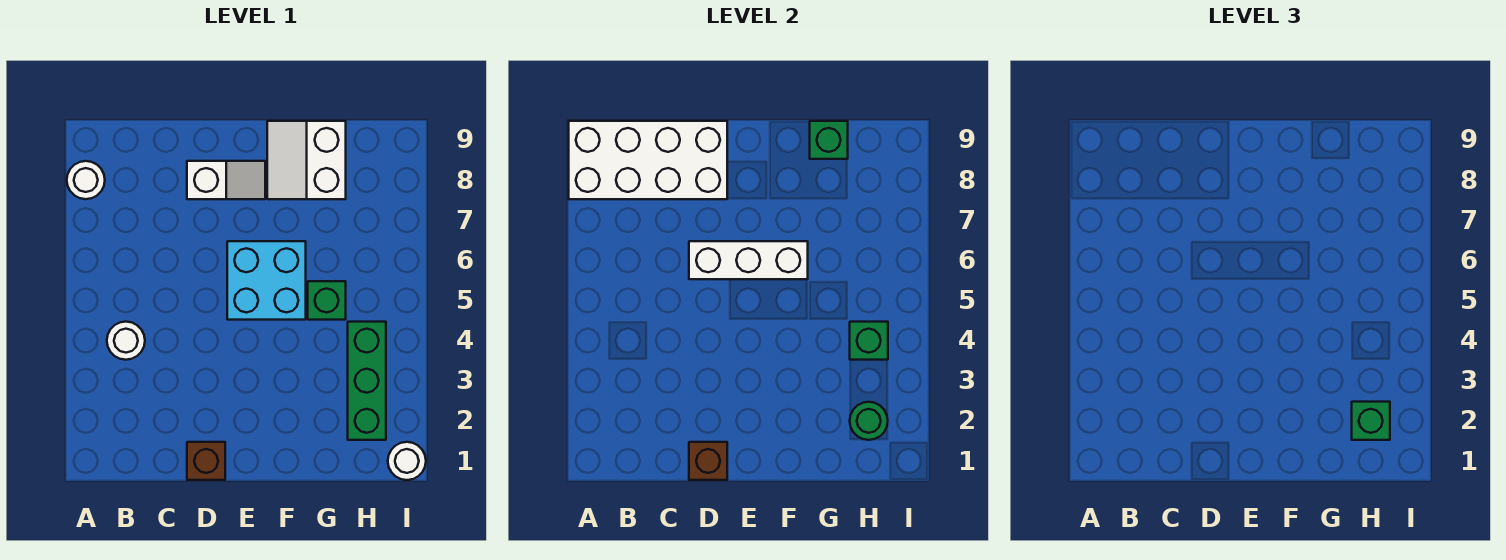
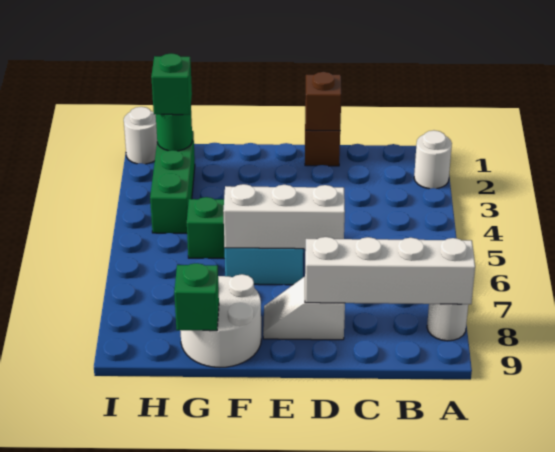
white 2x4 brick [569,121,727,199] -> white 1x4 brick [305,237,475,304]
white 1x1 round brick [107,322,145,360] -> white 1x1 round brick moved to [414,130,452,189]
white 2x2 slope [267,121,346,199] -> white 2x2 round brick [180,274,261,367]
green 1x1 brick [850,322,888,360] -> none

